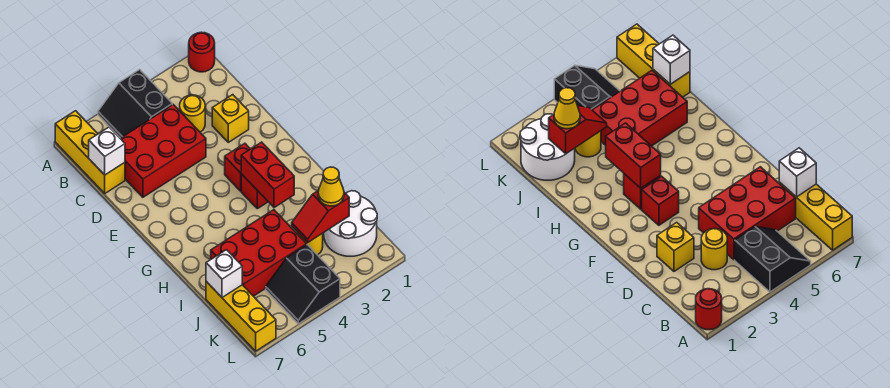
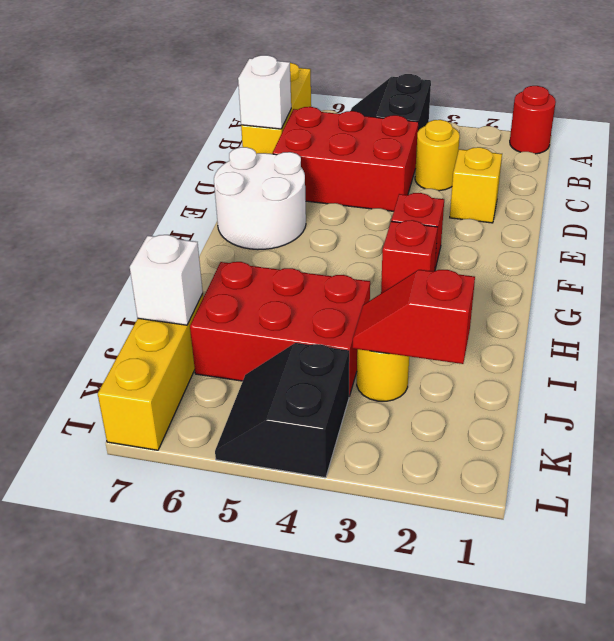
red 1x2 brick [241,142,294,208] -> none
white 2x2 round brick [324,191,377,256] -> white 2x2 round brick moved to [214,147,306,250]
yellow 1x1 cone [318,167,344,206] -> none

